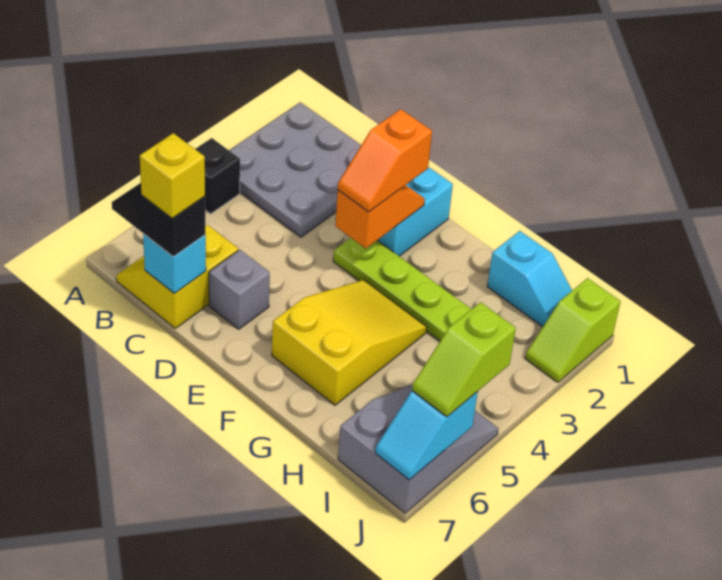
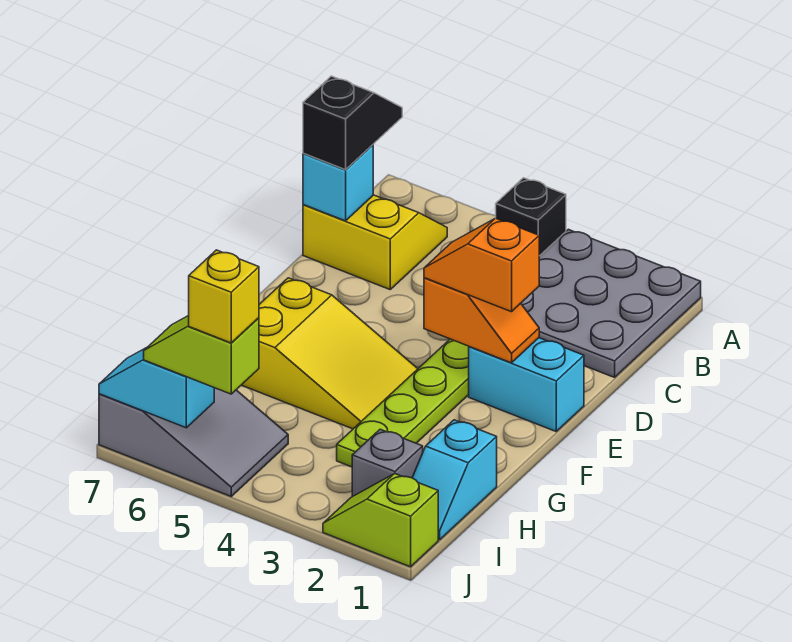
yellow 1x1 brick [140,133,205,218] -> yellow 1x1 brick moved to [189,250,259,343]
grey 1x1 brick [209,250,270,329] -> grey 1x1 brick moved to [352,429,423,497]

